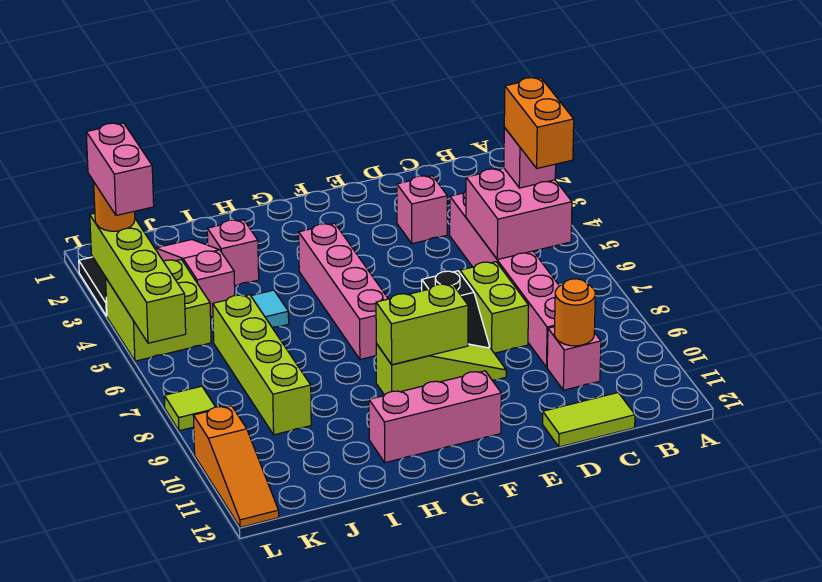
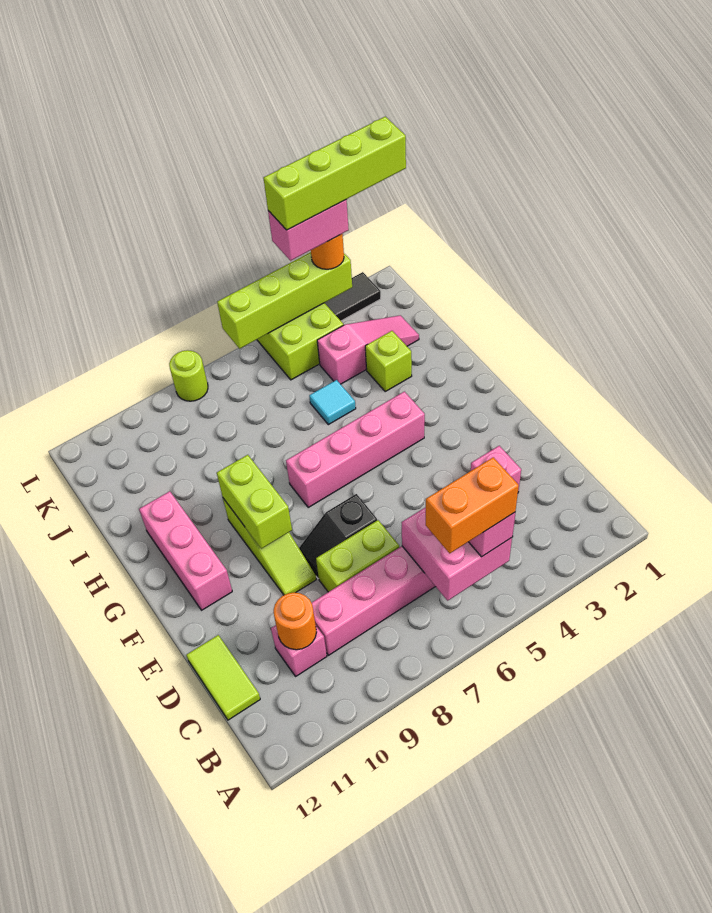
pink 1x1 brick [207,220,259,286] -> lime 1x1 brick [365,331,412,392]
lime 1x4 brick [213,295,311,435] -> lime 1x4 brick moved to [263,117,406,230]
lime 1x1 tile [164,386,215,431] -> lime 1x1 round brick [169,350,208,401]
orange 1x3 slope [193,406,279,527] -> none

